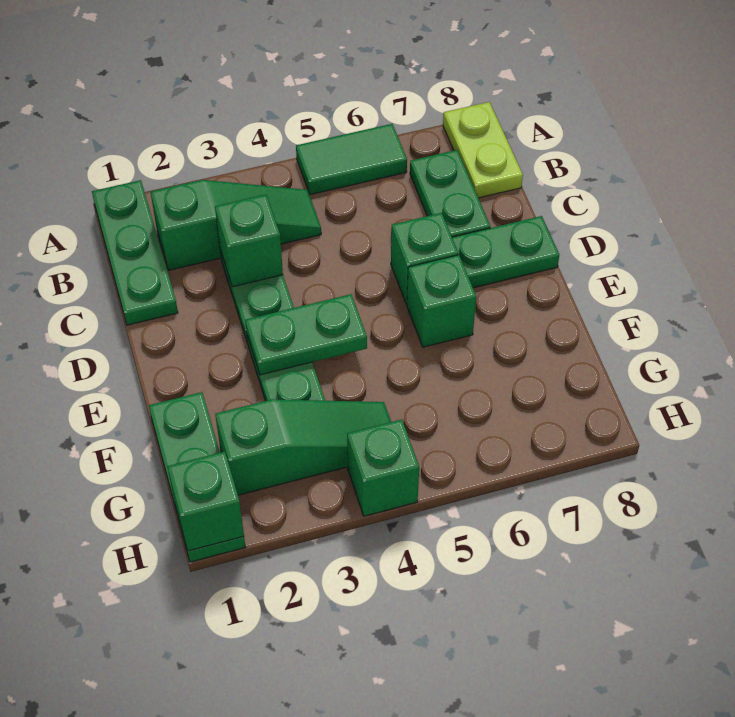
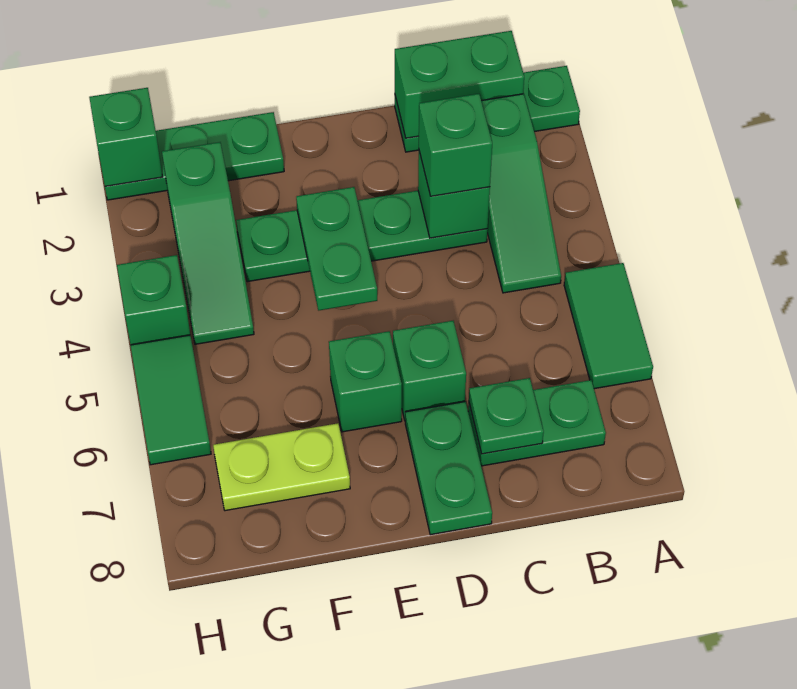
lime 1x2 plate [443,102,523,198] -> lime 1x2 plate moved to [213,423,350,511]
none -> green 1x2 brick [395,31,524,138]
none -> green 1x1 brick [418,94,492,196]
none -> green 1x1 plate [469,378,544,454]
none -> green 1x2 tile [131,335,211,465]

